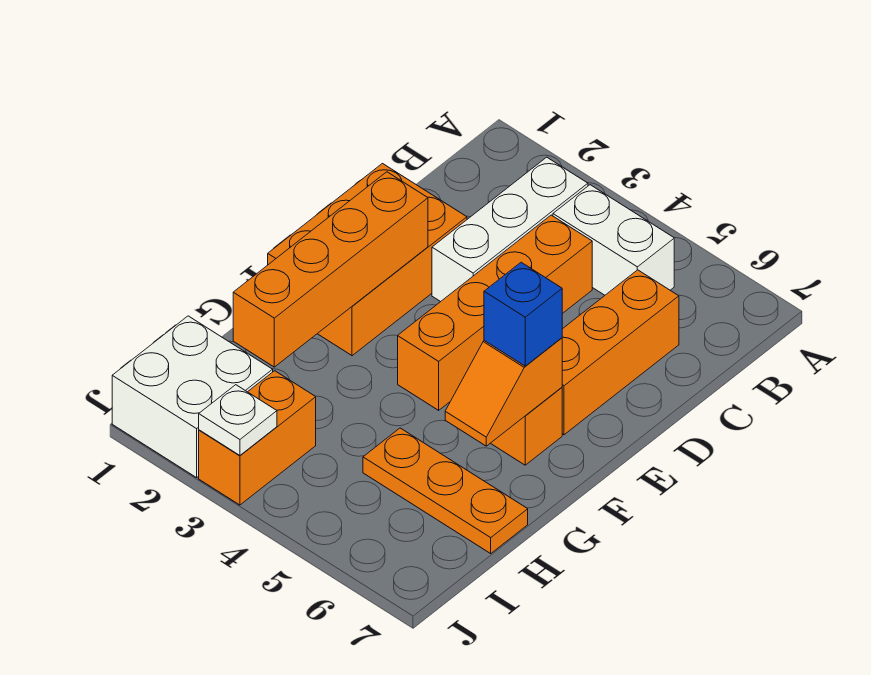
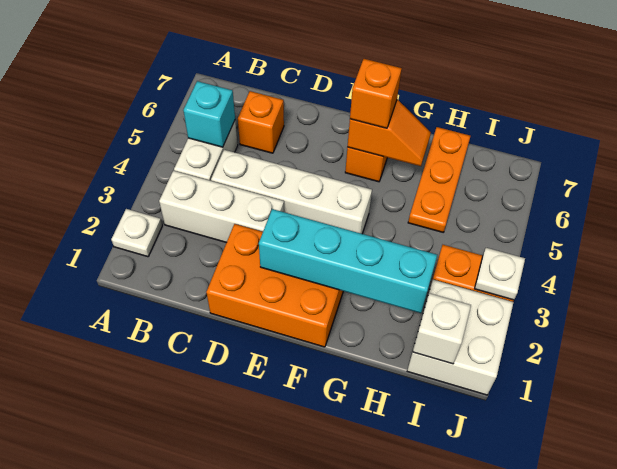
none -> white 1x1 plate [111,209,162,257]
none -> cyan 1x1 brick [183,81,235,147]
orange 1x4 brick [398,215,592,410] -> white 1x4 brick [211,150,372,234]
orange 1x3 brick [562,270,679,435] -> orange 1x1 brick [238,91,284,153]
orange 1x4 brick [233,172,428,367] -> cyan 1x4 brick [259,209,437,313]
blue 1x1 brick [484,262,562,366] -> orange 1x1 brick [350,59,402,128]
none -> white 1x1 brick [413,293,471,364]

